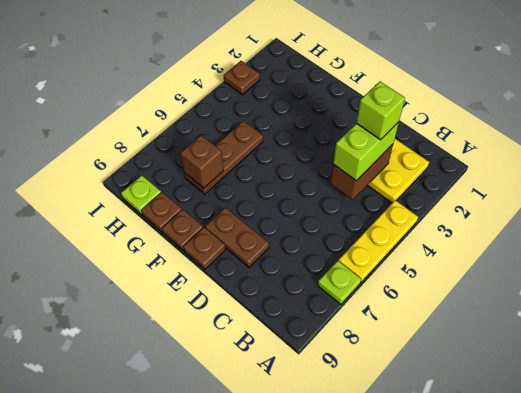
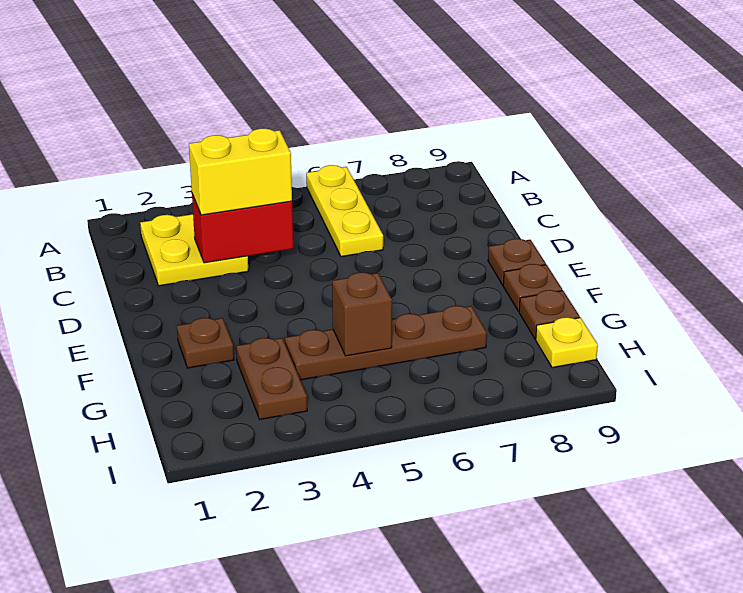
yellow 1x3 plate [339,200,418,282] -> yellow 1x3 plate turned to [306,165,383,257]
lime 1x1 plate [318,261,361,304] -> none
brown 1x2 brick [331,144,393,200] -> red 1x2 brick [192,194,293,263]
lime 1x2 brick [333,122,399,181] -> yellow 1x2 brick [189,128,292,215]
lime 1x1 brick [357,82,405,140] -> none
brown 1x2 plate [205,208,269,267] -> brown 1x2 plate moved to [236,338,307,419]
brown 1x3 plate [184,121,263,194] -> brown 1x4 plate [285,306,487,380]
brown 1x1 brick [181,135,224,188] -> brown 1x1 brick moved to [332,272,392,356]
lime 1x1 plate [121,175,161,215] -> yellow 1x1 plate [536,317,598,368]
brown 1x1 plate [223,61,260,95] -> brown 1x1 plate moved to [177,318,234,368]

